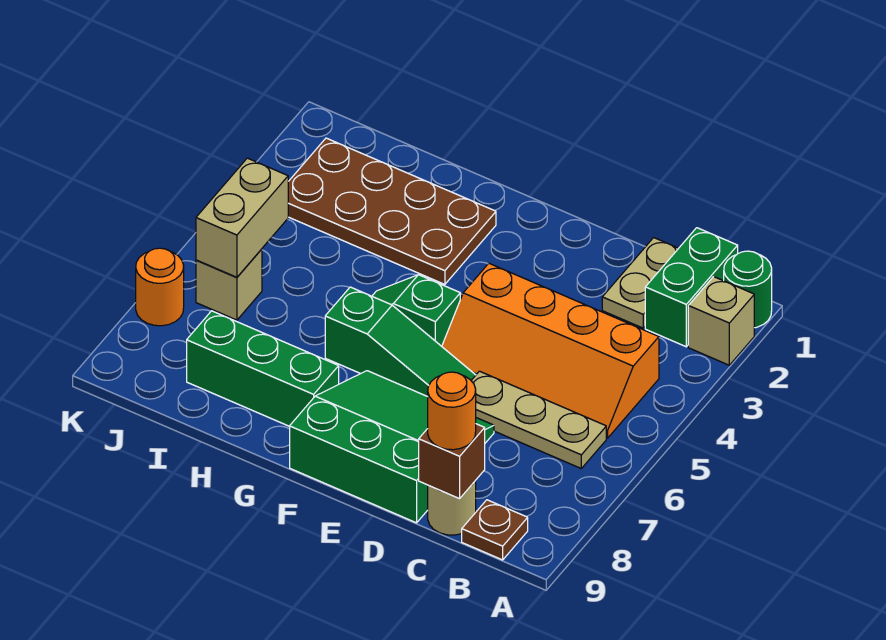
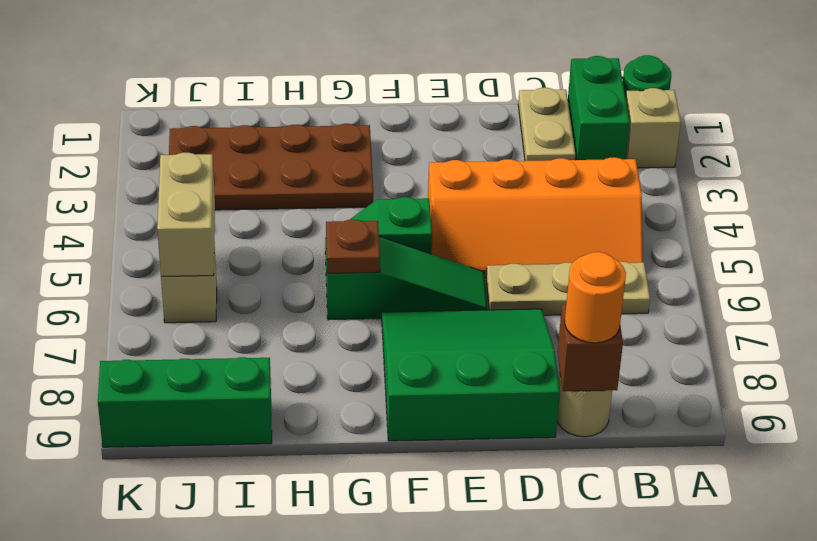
brown 1x1 plate [462,500,528,560] -> brown 1x1 plate moved to [326,220,380,273]
green 1x3 brick [187,311,339,426] -> green 1x3 brick moved to [98,357,272,447]
orange 1x1 round brick [136,248,184,326] -> none

